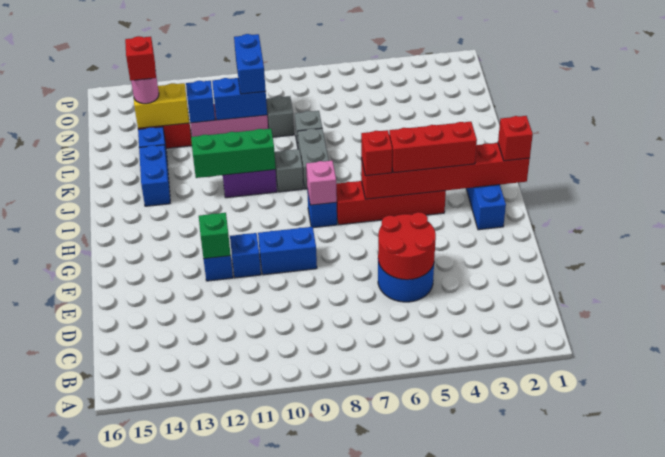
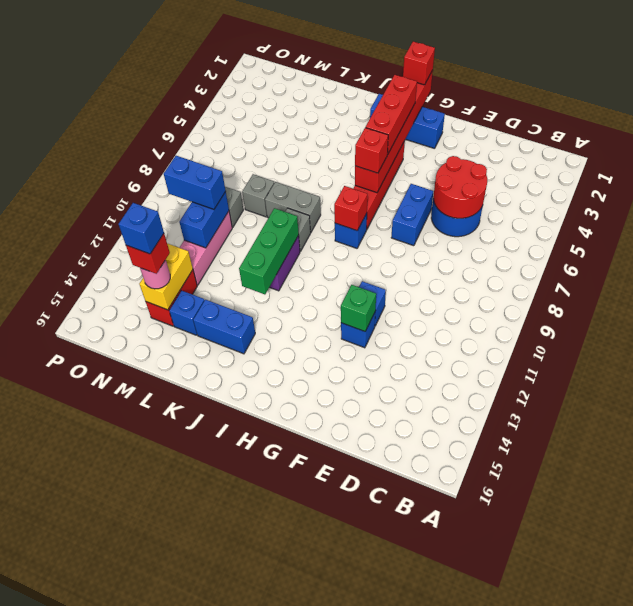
blue 1x2 brick [258,227,317,275] -> blue 1x2 brick moved to [391,184,433,246]
pink 1x1 brick [306,161,337,205] -> red 1x1 brick [334,186,367,231]
blue 1x1 brick [186,81,215,123] -> blue 1x1 brick moved to [119,203,164,254]

